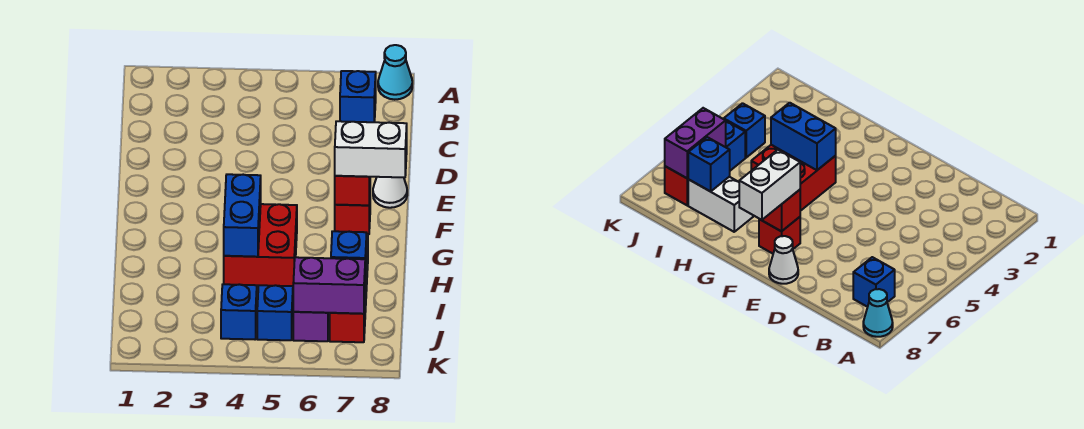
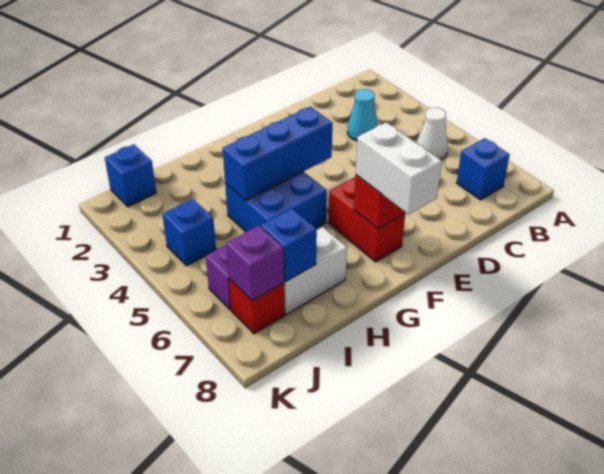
cyan 1x1 cone [378,45,412,100] -> cyan 1x1 cone moved to [347,89,378,141]
white 1x1 cone [373,177,407,208] -> white 1x1 cone moved to [417,107,448,160]
red 1x1 brick [335,200,370,234] -> red 1x2 brick [328,177,405,262]
red 2x2 brick [224,204,297,286] -> blue 2x2 brick [225,172,327,232]
blue 1x2 brick [224,174,261,257] -> blue 1x3 brick [223,107,332,200]
blue 1x1 brick [257,285,293,340] -> blue 1x1 brick moved to [105,145,156,207]
purple 1x2 brick [293,257,365,314] -> purple 1x1 brick [226,226,284,301]

